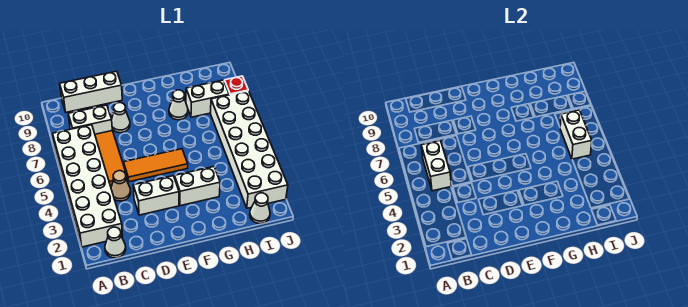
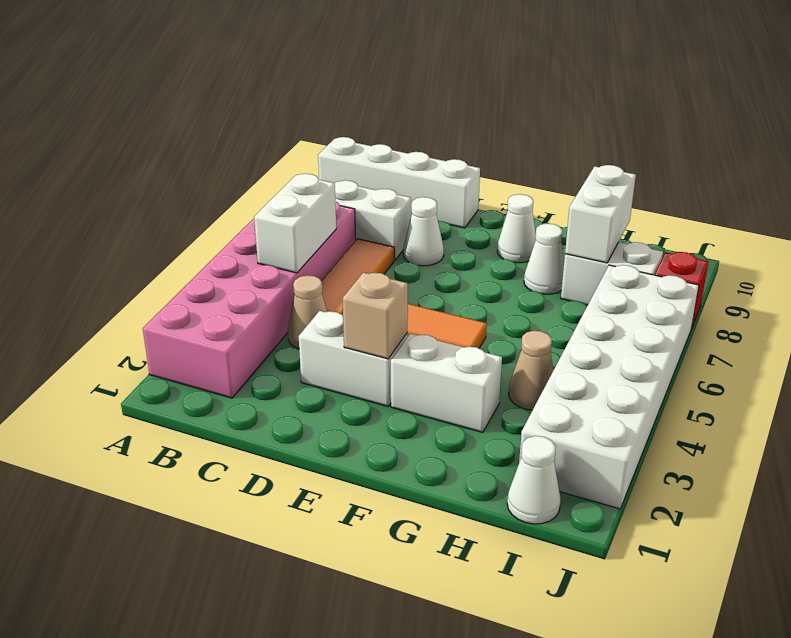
white 2x6 brick [53,125,123,247] -> pink 2x6 brick [143,202,356,398]
white 1x1 cone [105,227,126,258] -> white 1x1 cone moved to [497,194,536,263]
white 1x3 brick [60,71,122,112] -> white 1x4 brick [318,137,480,228]
none -> tan 1x1 brick [343,272,408,359]
none -> tan 1x1 cone [509,331,553,410]
white 1x2 brick [560,110,592,159] -> white 1x2 brick moved to [565,165,636,263]

